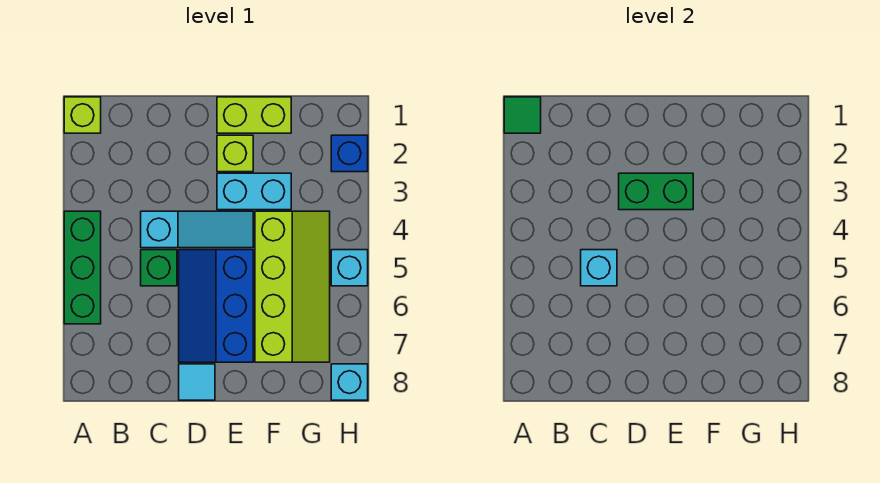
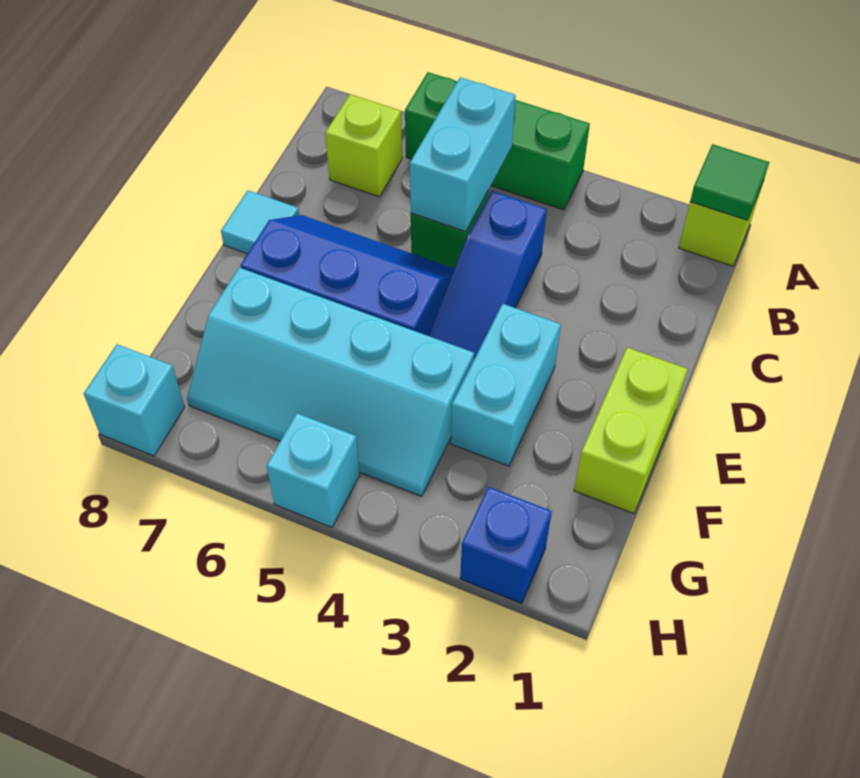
cyan 1x3 slope [141,211,253,248] -> blue 1x3 slope [429,191,547,359]
cyan 1x1 brick [581,250,617,286] -> cyan 1x2 brick [410,77,516,232]
green 1x2 brick [619,173,693,210] -> none
lime 1x1 brick [217,135,253,172] -> lime 1x1 brick moved to [325,94,402,197]
lime 2x4 slope [255,211,330,362] -> cyan 2x4 slope [187,268,474,496]

